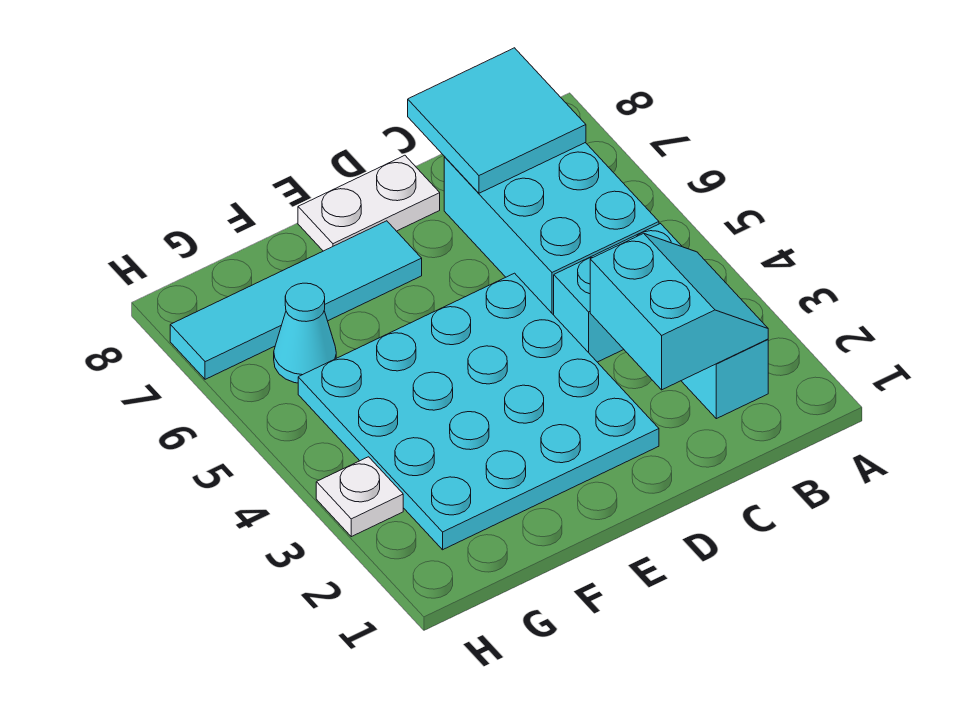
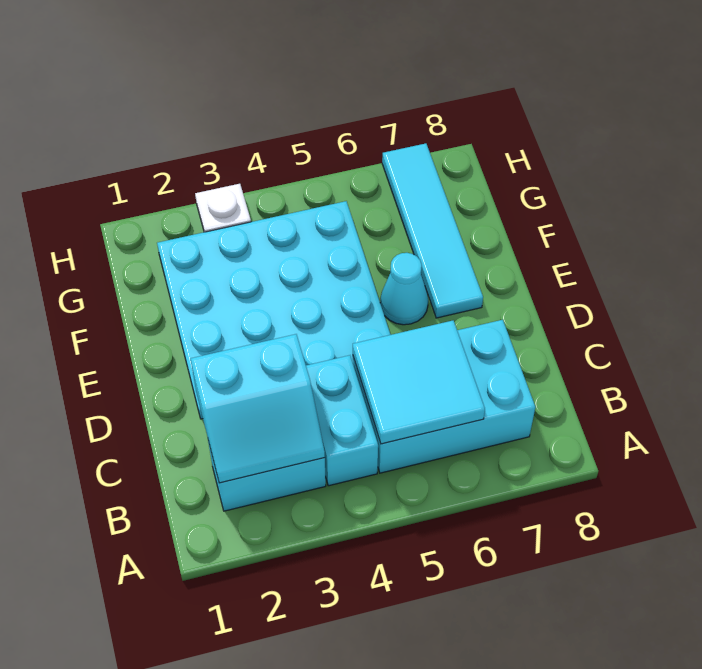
cyan 2x2 tile [408,48,586,193] -> cyan 2x2 tile moved to [353,321,485,444]
white 1x2 plate [298,155,440,251] -> none
cyan 1x1 cone [274,283,336,383] -> cyan 1x1 cone moved to [380,253,428,325]

